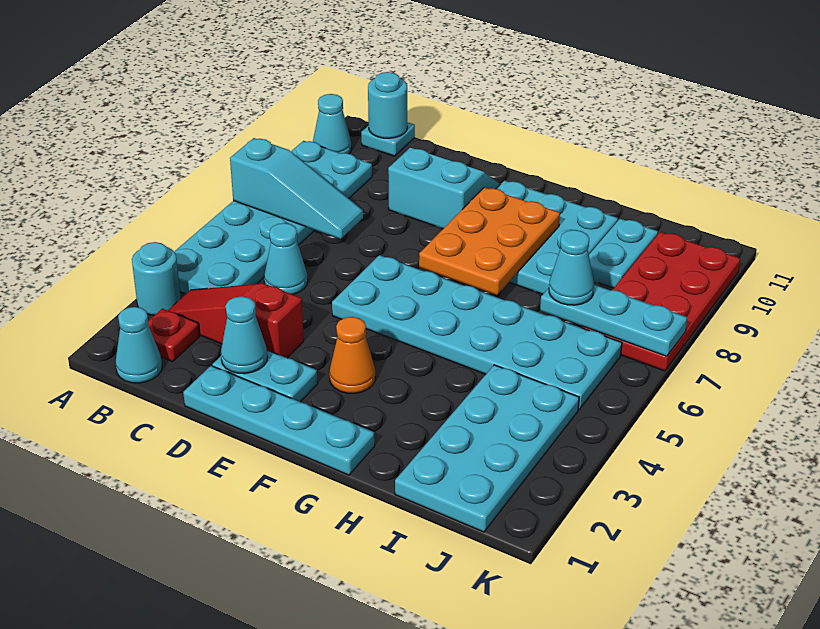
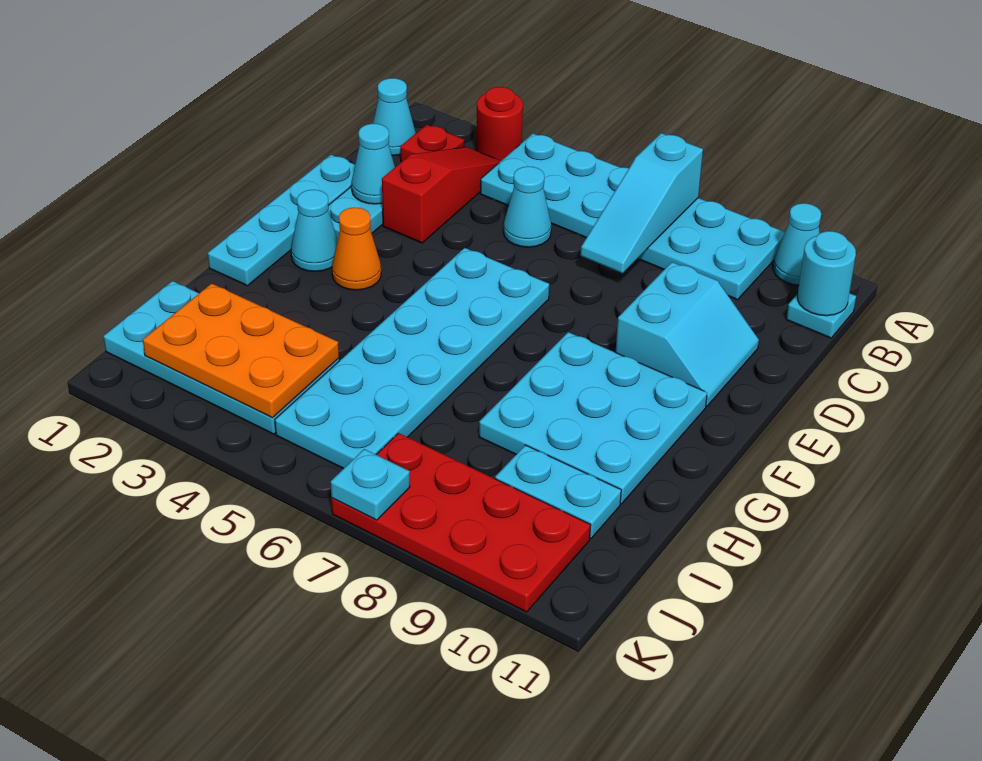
cyan 1x1 round brick [132,242,181,315] -> red 1x1 round brick [476,87,523,161]
orange 2x3 plate [419,187,560,295] -> orange 2x3 plate moved to [143,283,339,418]
cyan 1x3 plate [540,285,687,356] -> cyan 1x1 plate [331,449,410,520]
cyan 1x1 cone [549,230,594,305] -> cyan 1x1 cone moved to [291,190,338,272]

